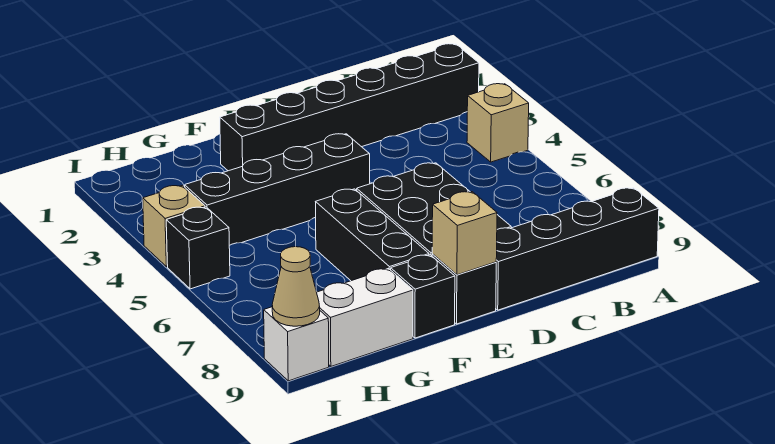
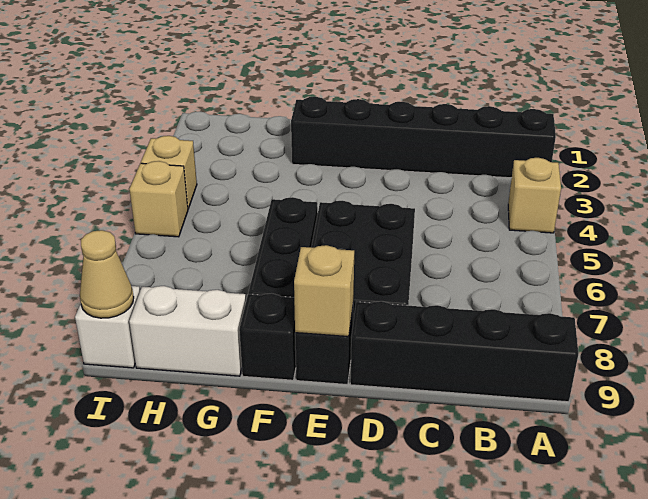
black 1x4 brick [185,134,370,246] -> none
black 1x1 brick [166,207,230,289] -> tan 1x1 brick [129,161,188,237]

